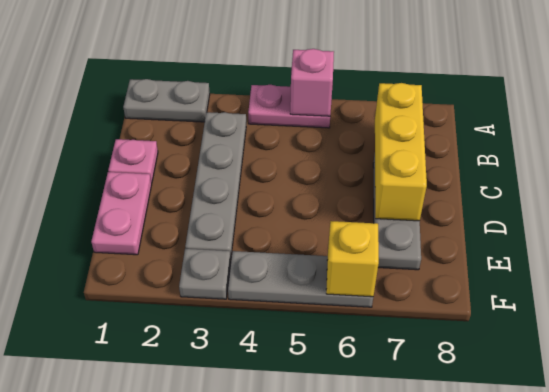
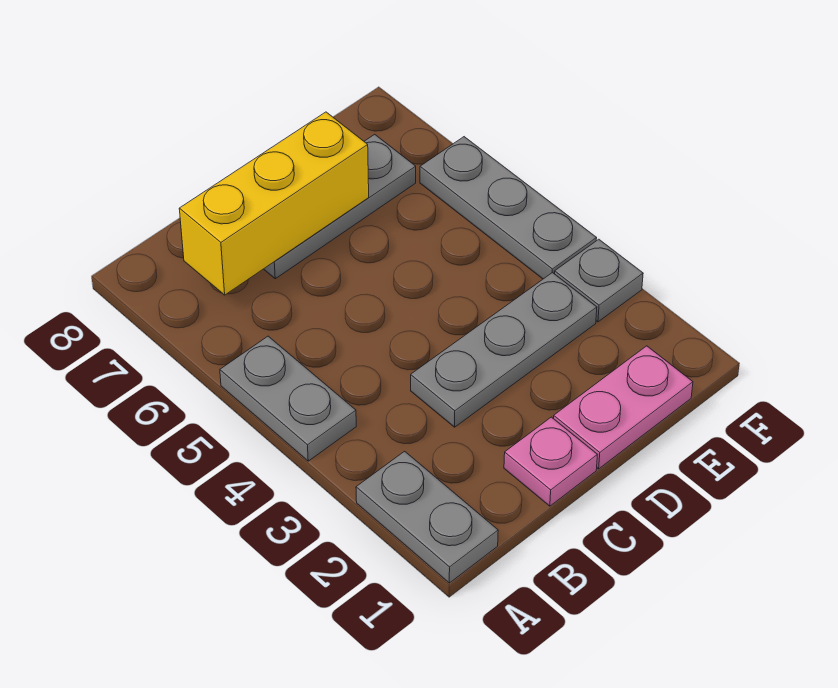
pink 1x2 plate [248,85,330,128] -> grey 1x2 plate [220,336,356,461]
pink 1x1 brick [290,49,334,116] -> none
grey 1x4 plate [185,112,246,258] -> grey 1x3 plate [411,272,597,427]
yellow 1x1 brick [326,221,379,297] -> none

